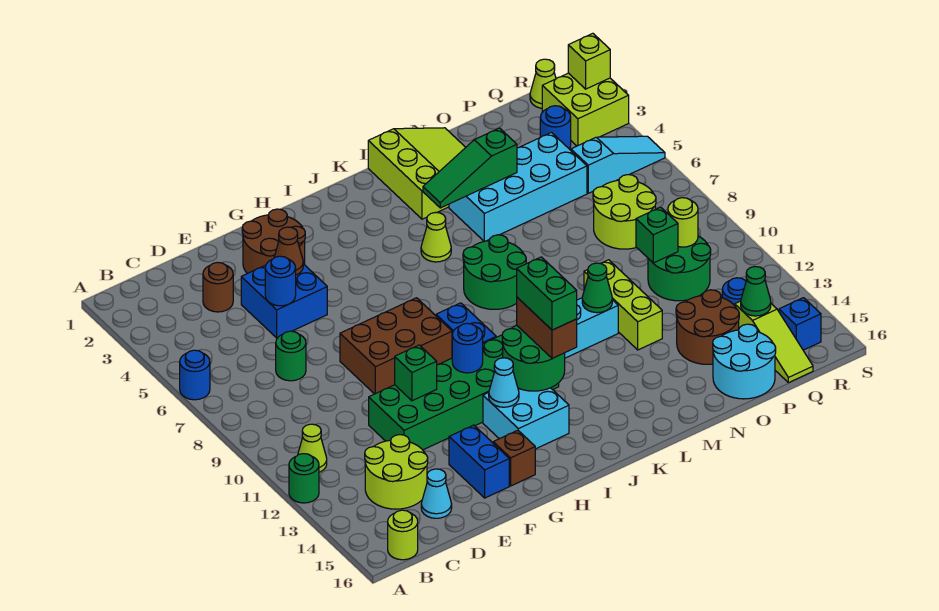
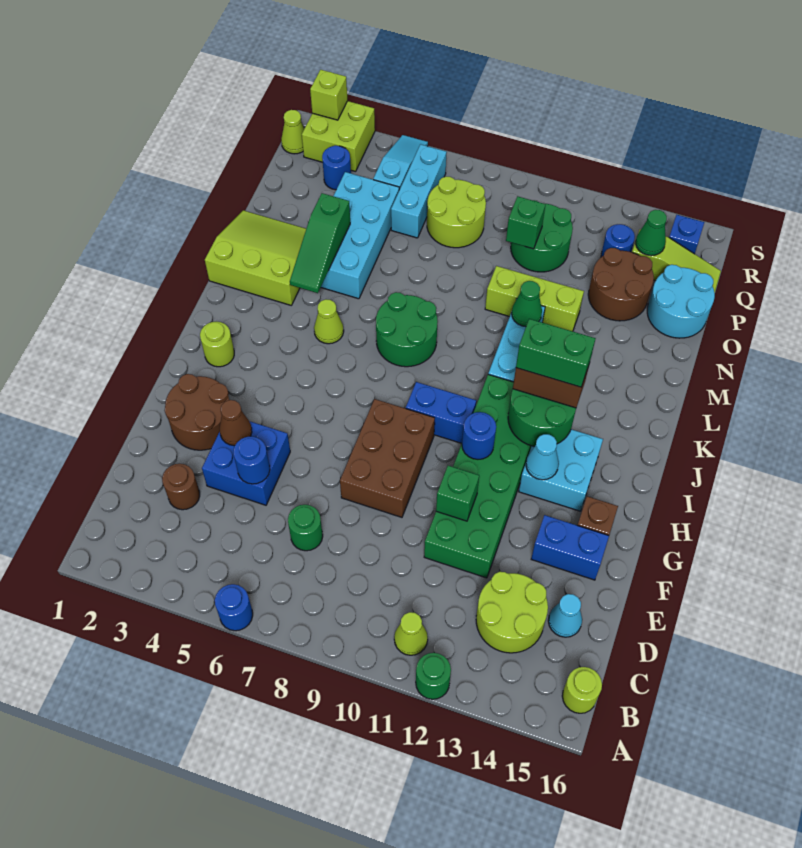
none -> cyan 1x3 brick [391,144,447,238]
lime 1x1 round brick [668,198,698,247] -> lime 1x1 round brick moved to [200,322,234,367]

